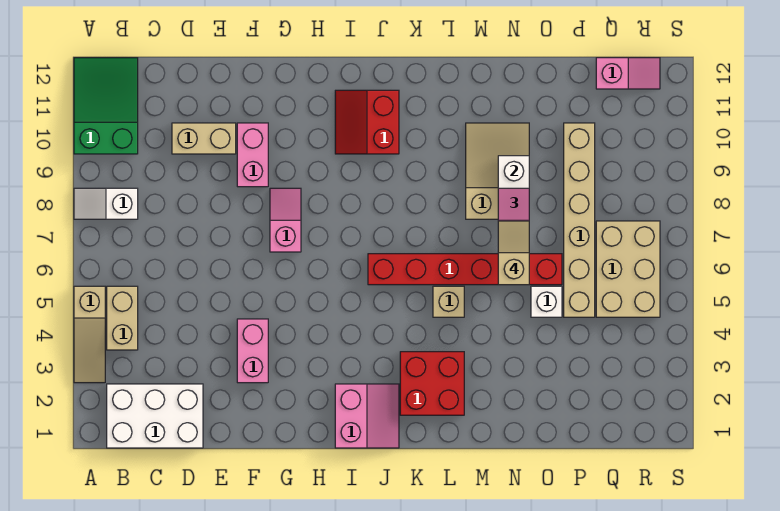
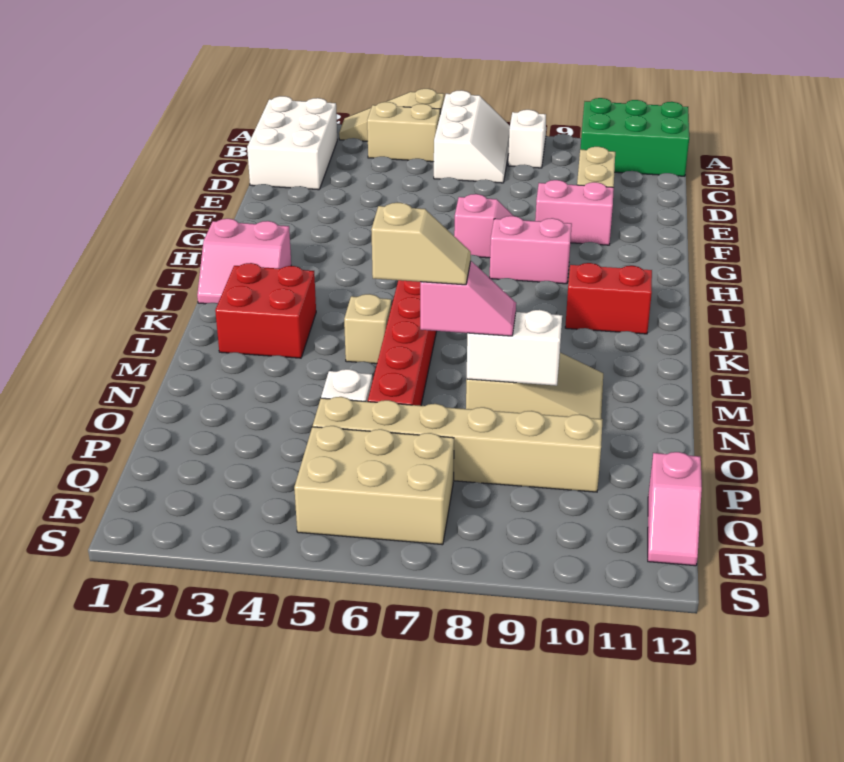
none -> white 2x3 slope [434,90,510,183]
green 2x3 slope [74,58,138,154] -> green 2x3 brick [580,98,689,176]
pink 1x2 brick [237,319,268,383] -> pink 1x2 brick moved to [490,216,572,284]

